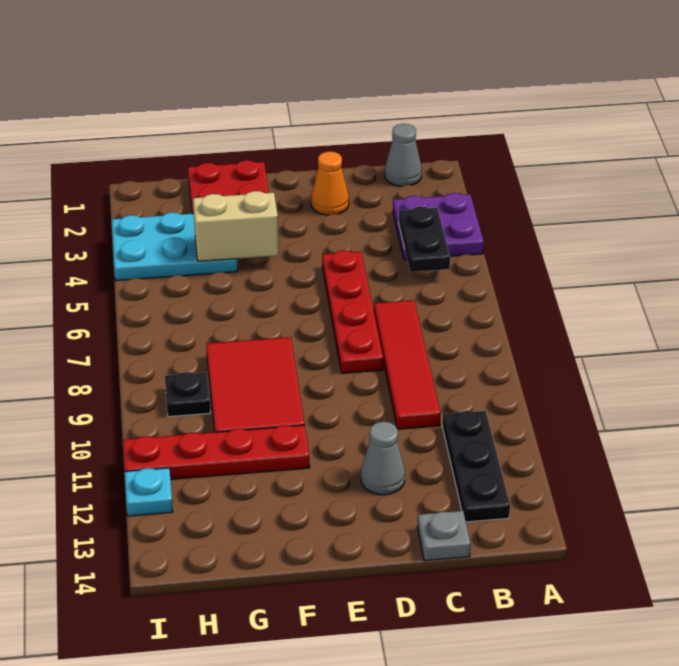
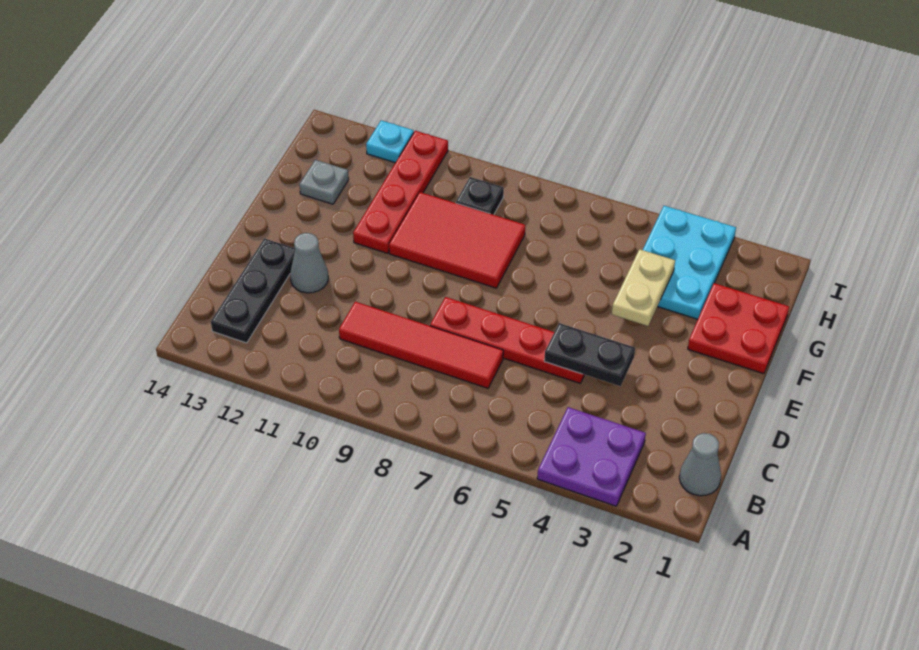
black 1x2 plate [399,206,450,272] -> black 1x2 plate moved to [544,323,635,386]
black 1x3 plate [442,411,510,522] -> black 1x3 plate turned to [211,238,295,343]
grey 1x1 plate [417,511,471,561] -> grey 1x1 plate moved to [299,160,349,204]
orange 1x1 cone [311,151,349,215] -> none
tan 1x2 brick [193,191,279,261] -> tan 1x2 plate [612,249,675,326]

